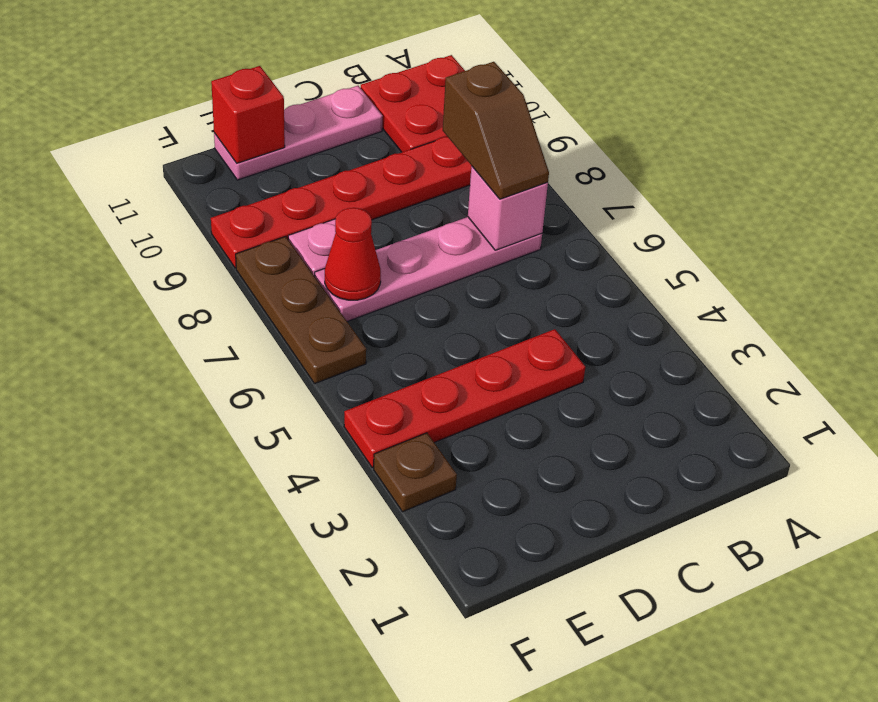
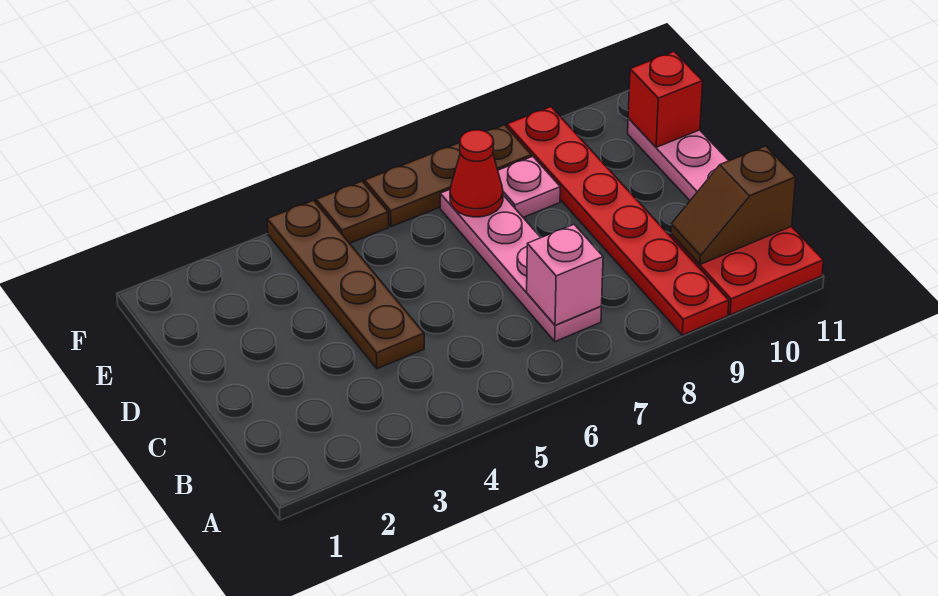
brown 1x2 slope [443,62,549,199] -> brown 1x2 slope moved to [671,146,796,265]
red 1x4 plate [344,329,585,468] -> brown 1x4 plate [267,200,424,369]
brown 1x1 plate [374,433,457,512] -> brown 1x1 plate moved to [316,181,389,243]

